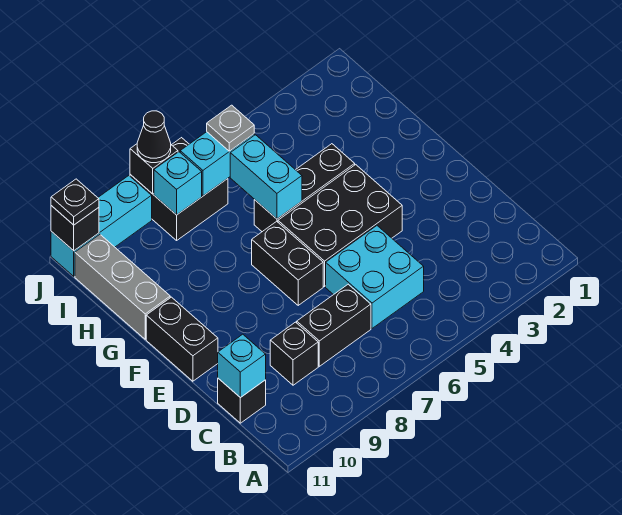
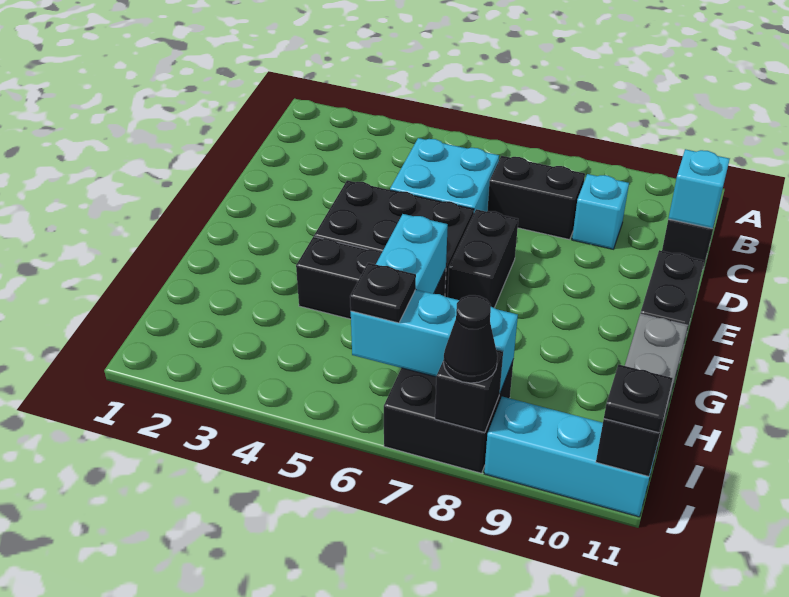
black 1x1 brick [270,322,318,385] -> cyan 1x1 brick [572,174,629,249]
grey 1x1 plate [207,105,254,151] -> black 1x1 plate [350,263,416,323]

